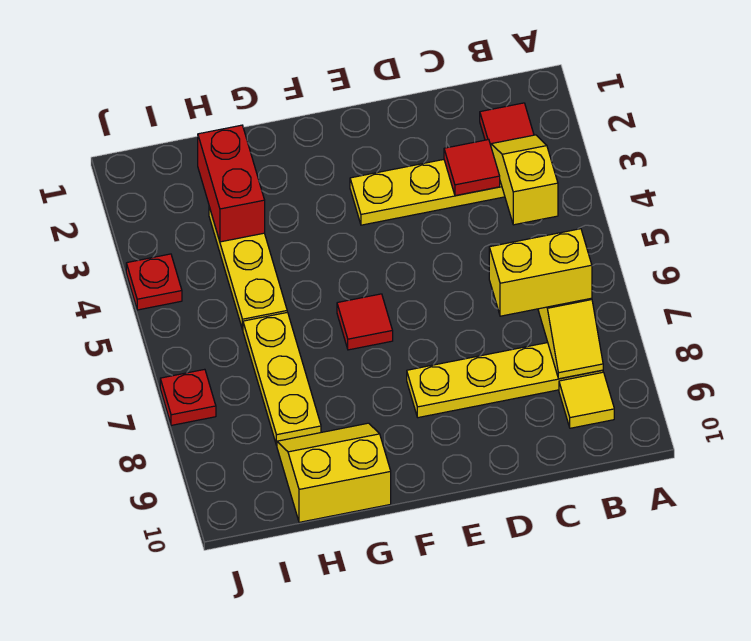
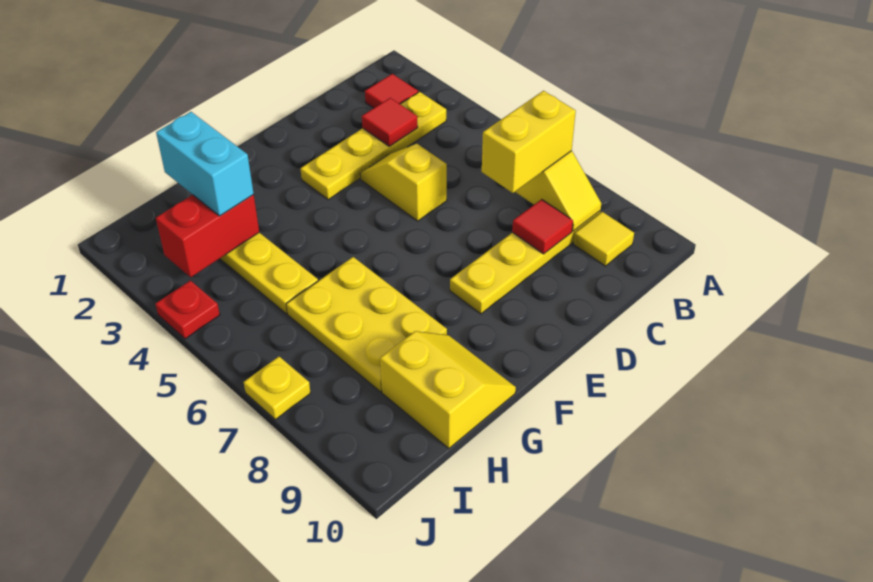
yellow 1x2 slope [491,135,558,225] -> yellow 1x2 slope moved to [360,144,447,221]
red 1x1 tile [337,294,393,350] -> red 1x1 tile moved to [512,199,573,254]
yellow 2x2 slope [277,423,391,522] -> yellow 2x2 slope turned to [380,331,516,448]
red 1x2 brick [198,125,265,242] -> red 1x2 brick turned to [156,195,259,277]
none -> cyan 1x2 brick [156,112,254,216]
yellow 1x3 plate [243,312,321,445] -> yellow 2x3 plate [286,257,447,392]
red 1x1 plate [160,369,216,425] -> yellow 1x1 plate [244,357,310,420]

